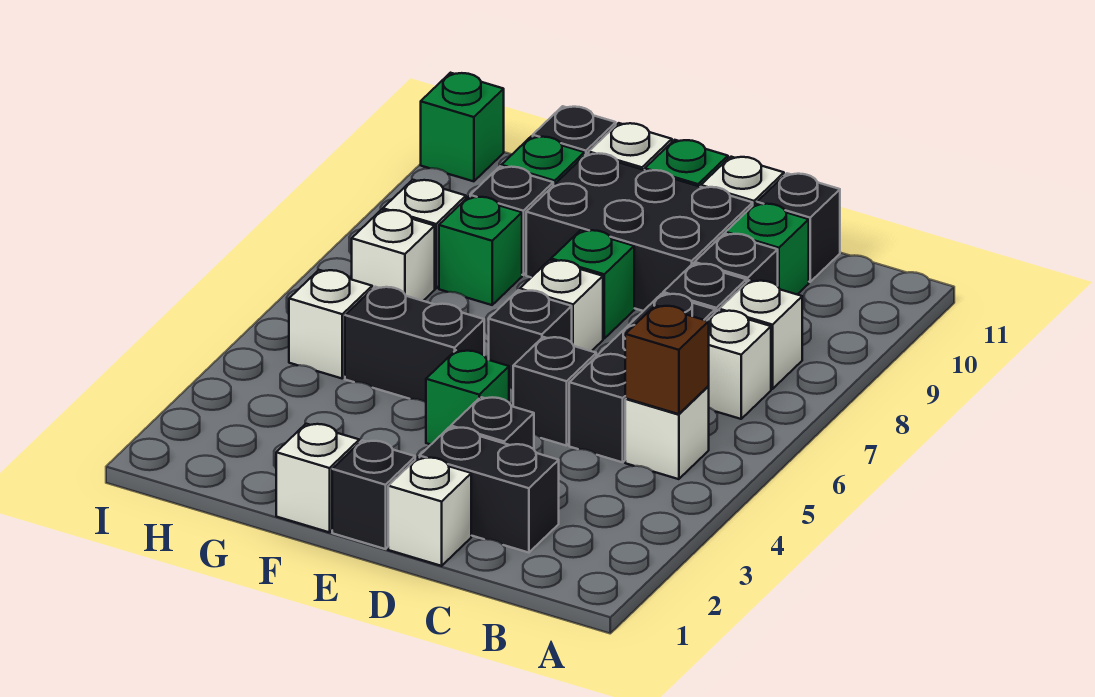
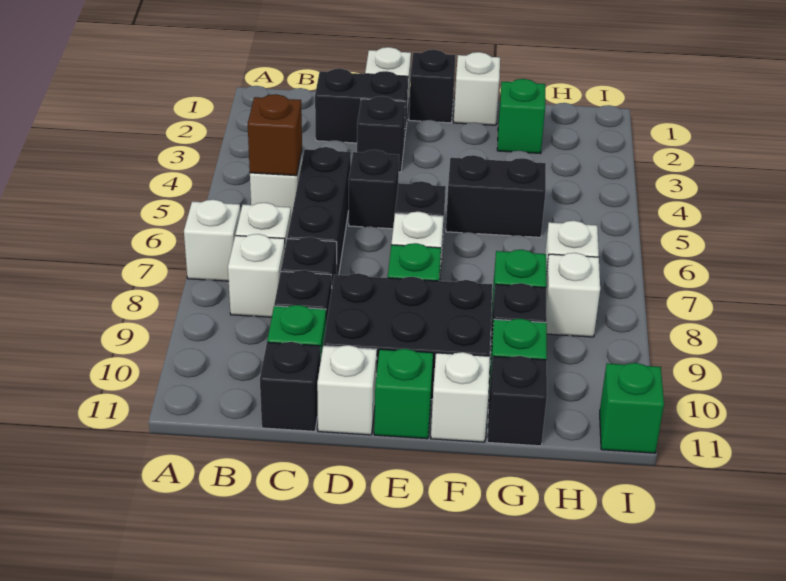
green 1x1 brick [426,350,509,444] -> green 1x1 brick moved to [497,79,545,154]
white 1x1 brick [289,270,372,378] -> white 1x1 brick moved to [184,200,240,281]

